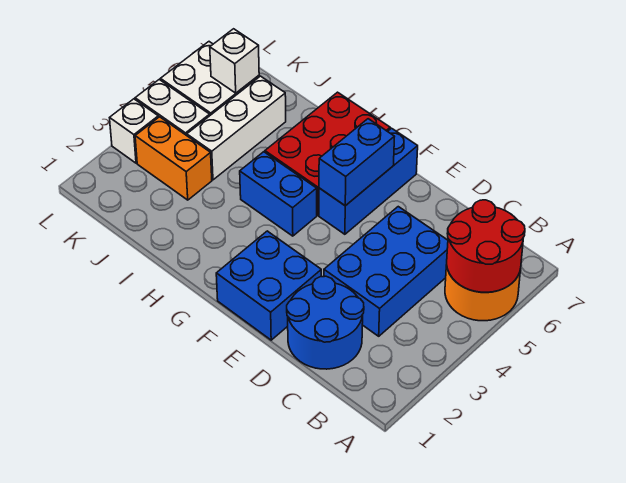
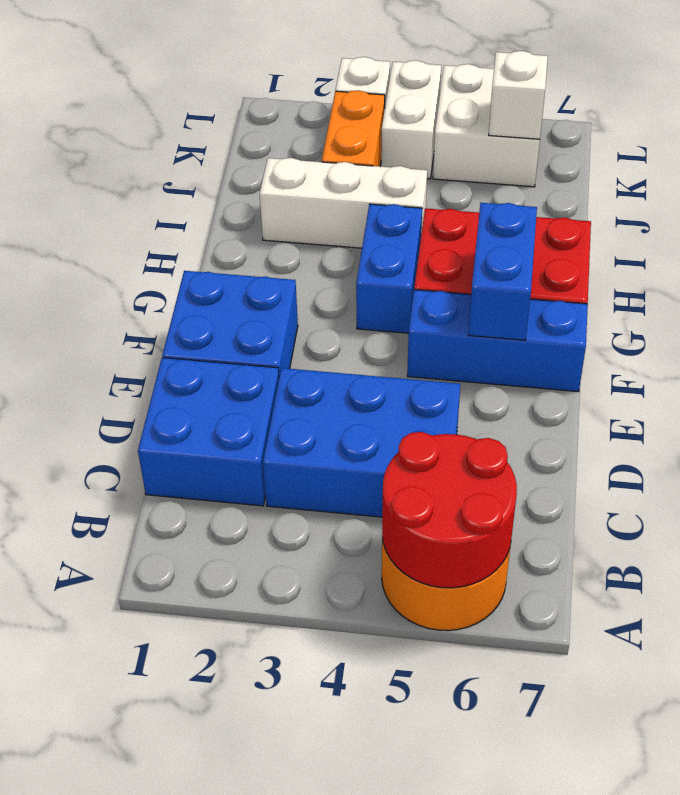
blue 2x2 round brick [287,276,364,369] -> blue 2x2 brick [138,358,279,506]
blue 1x2 brick [319,119,394,206] -> blue 1x2 brick turned to [468,203,537,340]
white 1x3 brick [187,76,286,180] -> white 1x3 brick moved to [260,158,427,248]

